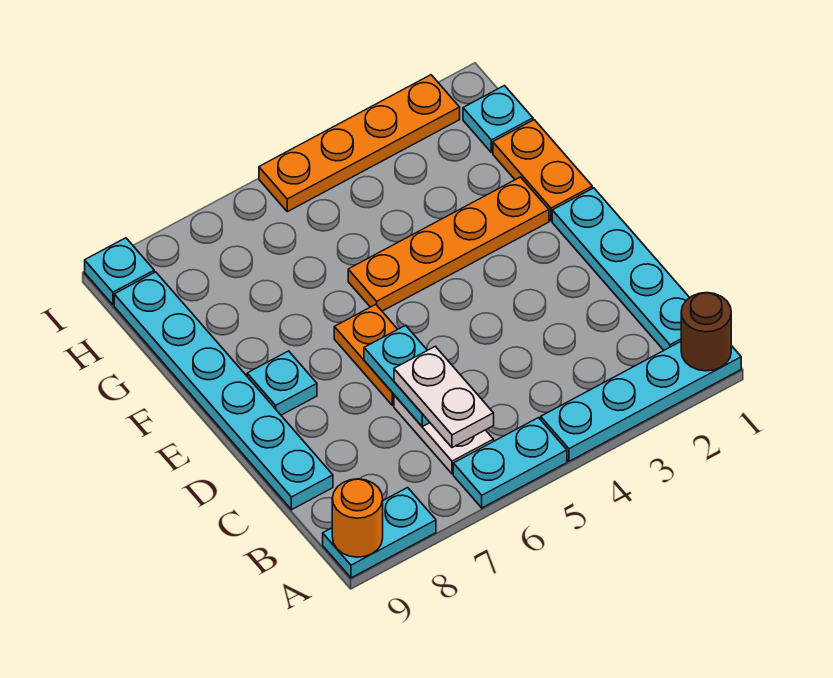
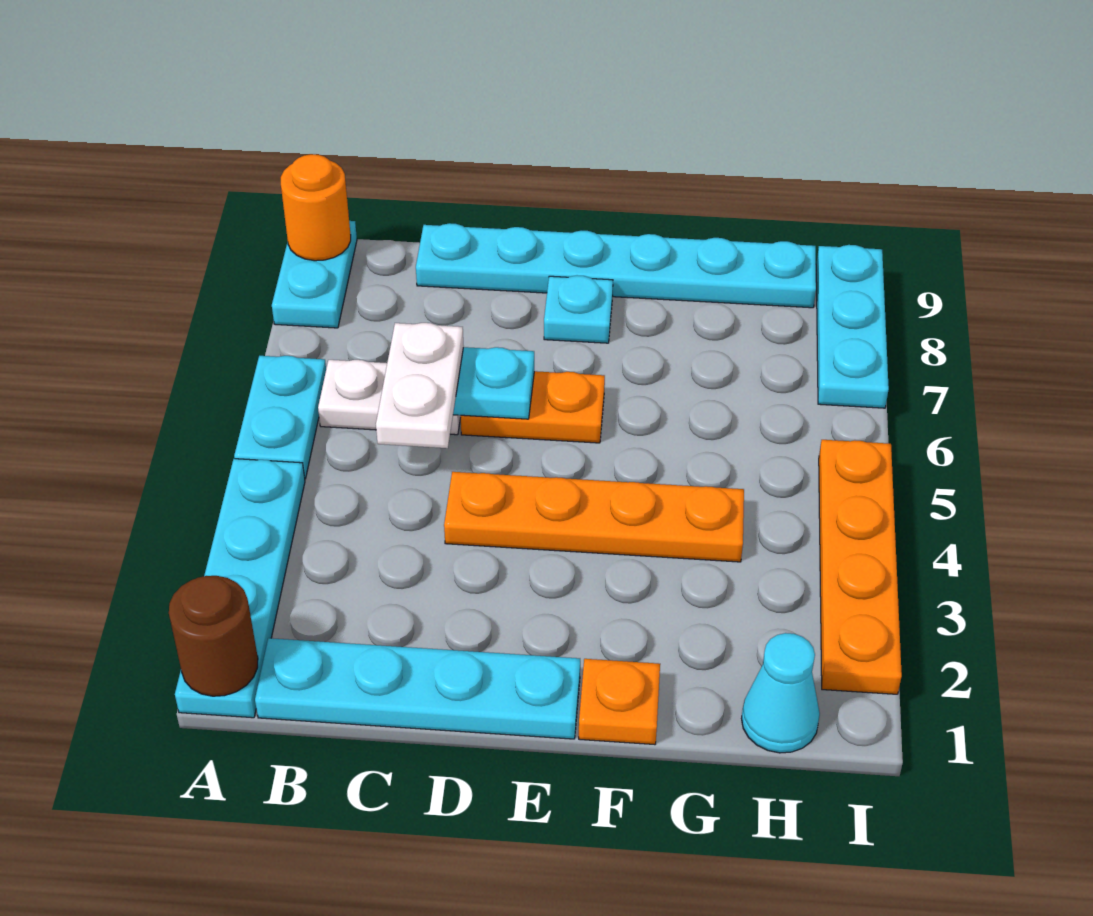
white 1x2 plate [394,346,494,448] -> white 1x2 plate turned to [376,323,464,448]
orange 1x2 plate [493,120,592,221] -> orange 1x1 plate [579,659,660,745]
orange 1x4 plate [348,177,549,311] -> orange 1x4 plate turned to [444,472,744,562]
cyan 1x1 plate [463,86,533,153] -> cyan 1x1 cone [742,633,820,753]
cyan 1x1 plate [85,238,154,305] -> cyan 1x3 plate [816,245,889,408]

